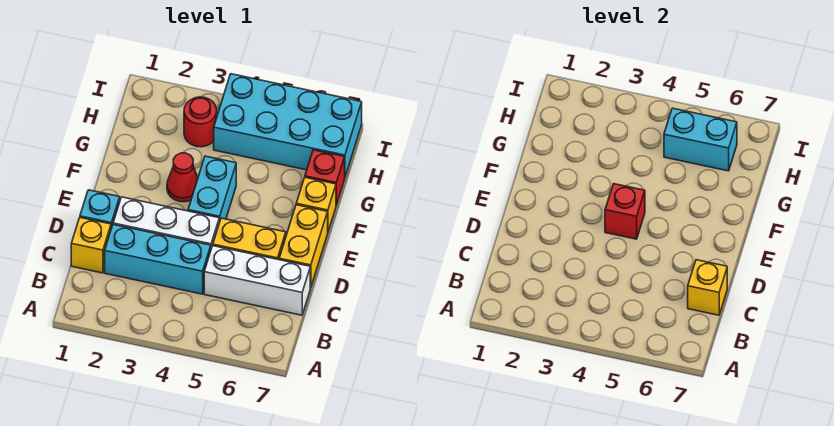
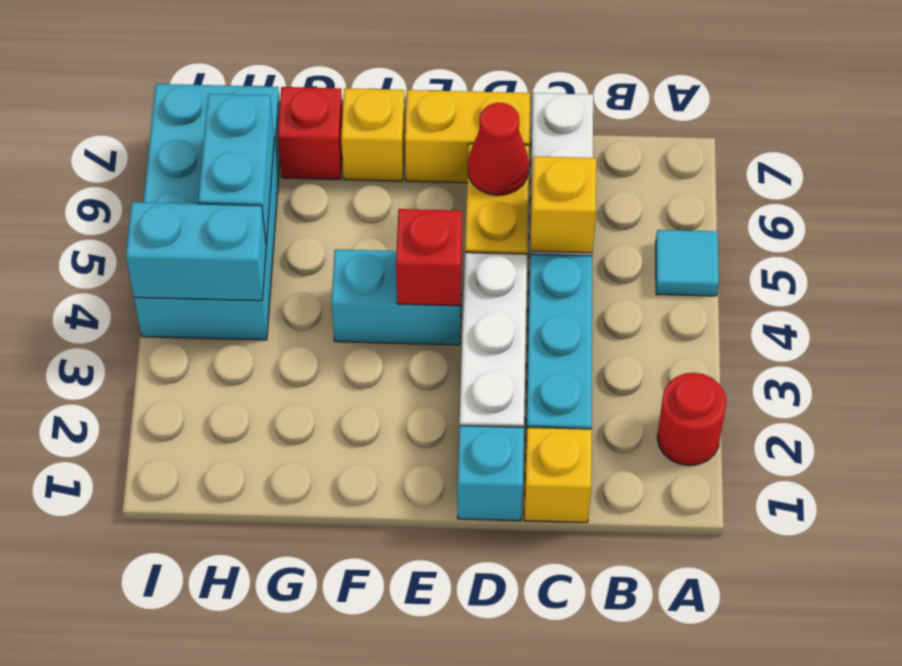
none -> cyan 1x1 tile [656,230,719,296]
yellow 1x1 brick [688,260,727,315] -> yellow 1x1 brick moved to [530,156,596,253]
red 1x1 cone [167,153,198,202] -> red 1x1 cone moved to [468,103,529,195]
red 1x1 round brick [184,97,217,147] -> red 1x1 round brick moved to [657,373,726,466]
none -> cyan 1x2 brick [126,202,266,301]

